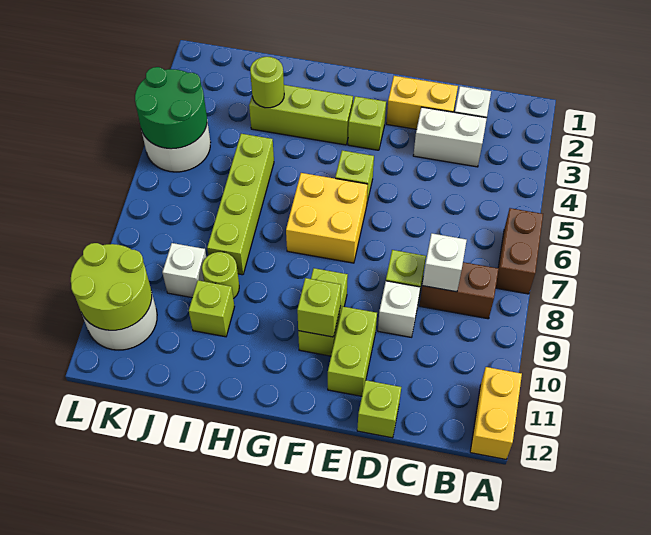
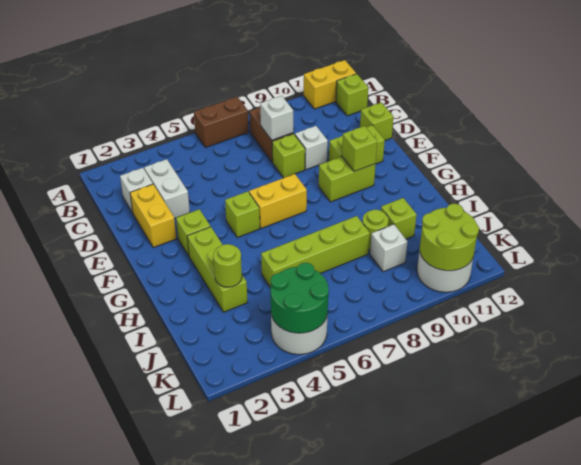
none -> lime 1x1 brick [336,74,368,116]
yellow 2x2 brick [286,173,368,263] -> yellow 1x2 brick [249,174,307,228]

